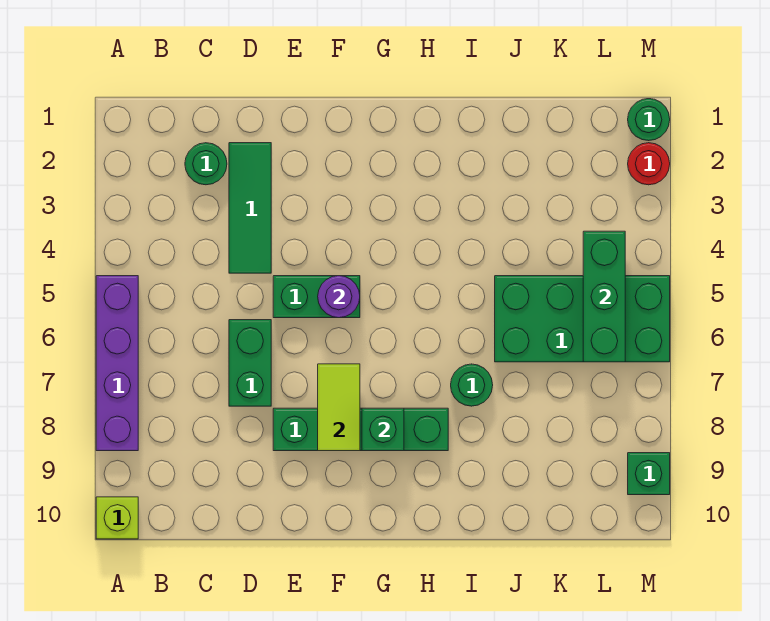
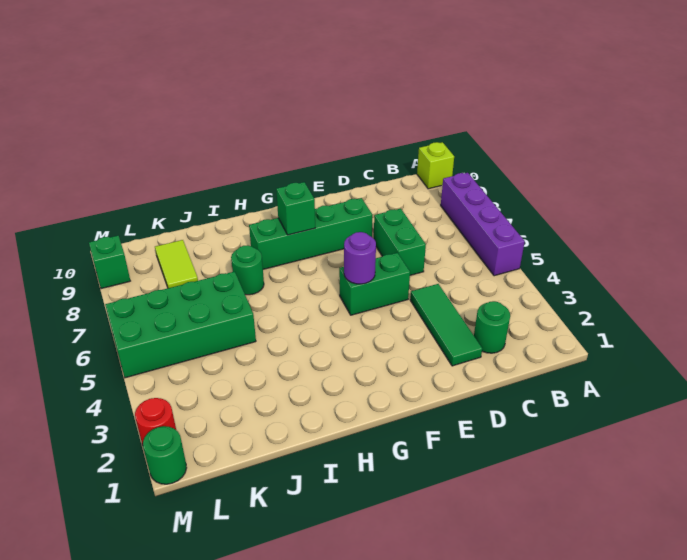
lime 1x2 tile [318,364,360,451] -> lime 1x2 tile moved to [155,240,198,288]
green 1x3 brick [583,231,625,362] -> none

